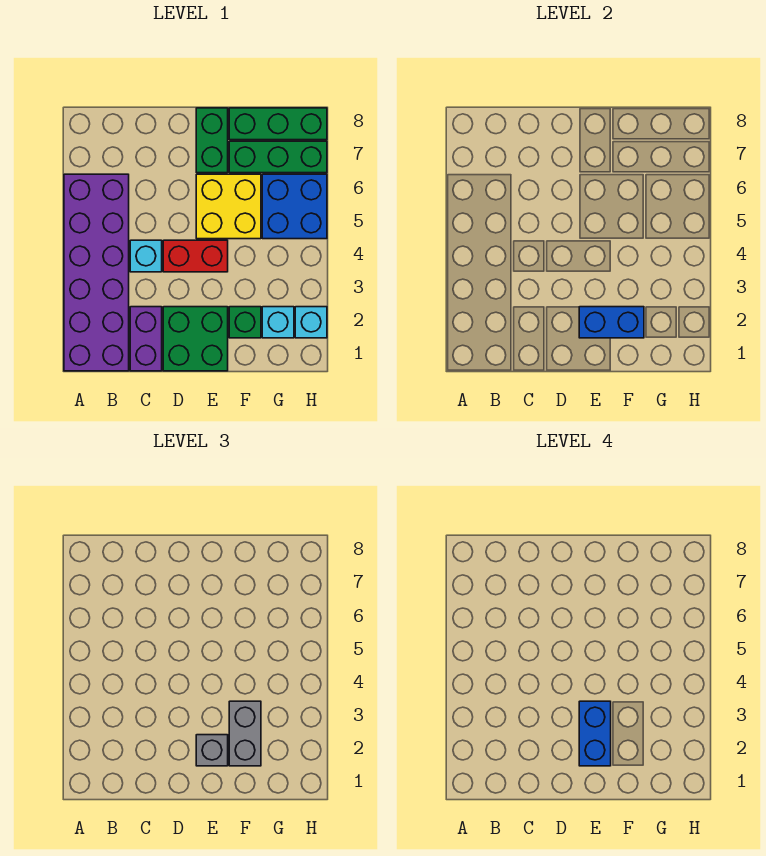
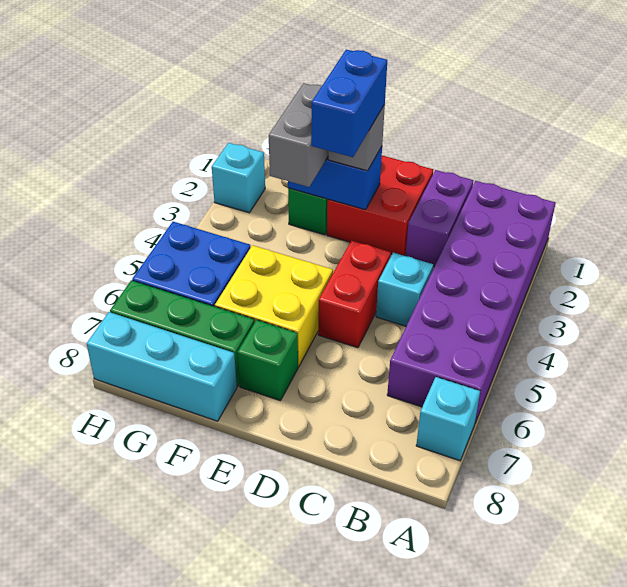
green 2x2 brick [163,307,228,371] -> red 2x2 brick [327,156,433,256]
red 1x2 brick [163,240,228,272] -> red 1x2 brick turned to [318,240,391,348]
green 1x2 brick [196,108,228,173] -> green 1x1 brick [237,320,298,401]
green 1x3 brick [229,108,327,140] -> cyan 1x3 brick [87,312,237,421]
cyan 1x1 brick [262,307,294,338] -> cyan 1x1 brick moved to [416,377,480,461]

